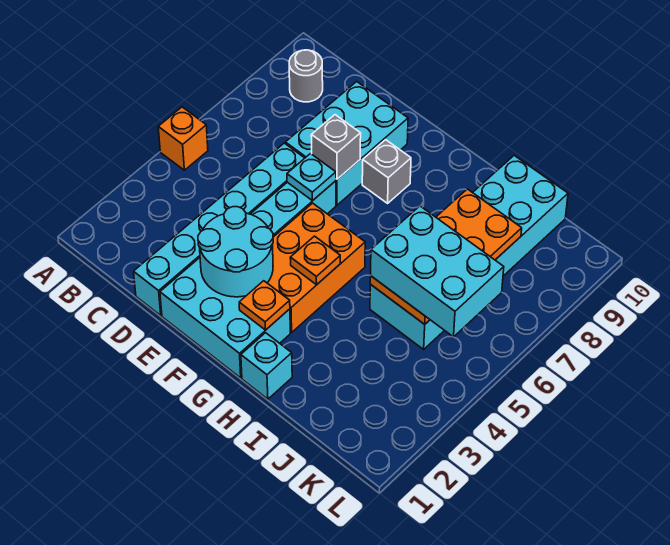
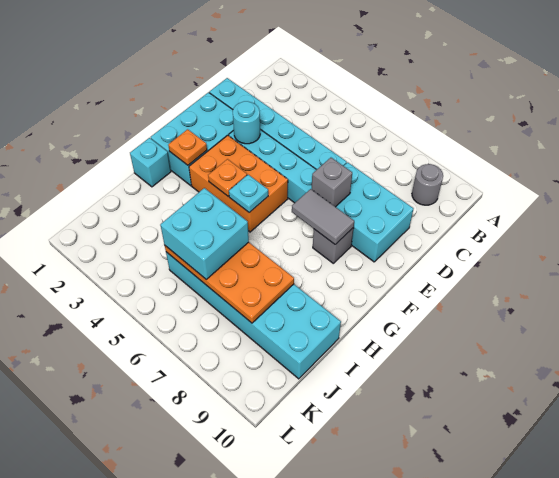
orange 1x1 brick [158,107,208,170] -> none
cyan 2x2 round brick [198,207,273,297] -> cyan 1x1 round brick [233,101,260,144]
cyan 1x1 plate [287,154,336,201] -> cyan 1x1 plate moved to [229,175,268,213]
none -> grey 1x2 tile [292,189,354,244]
cyan 2x3 brick [371,206,504,337] -> cyan 2x2 brick [160,188,249,279]

